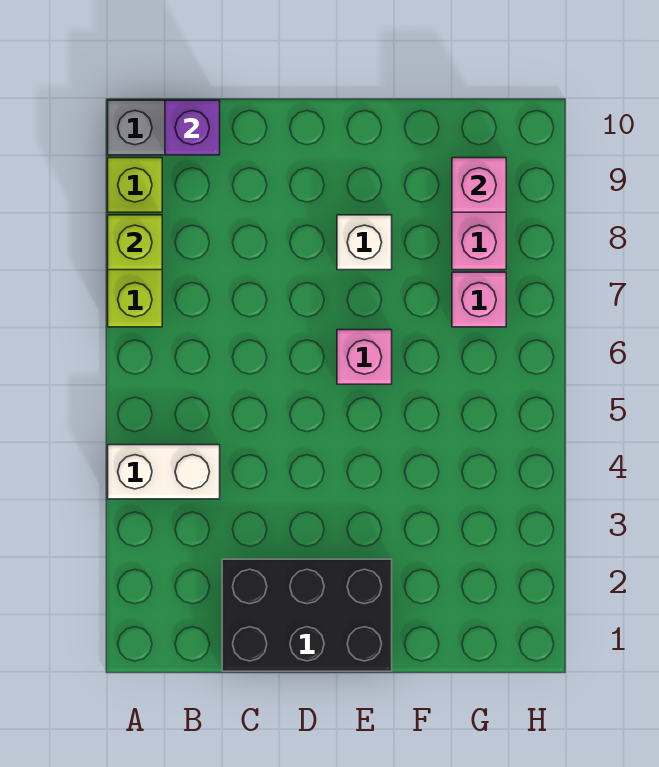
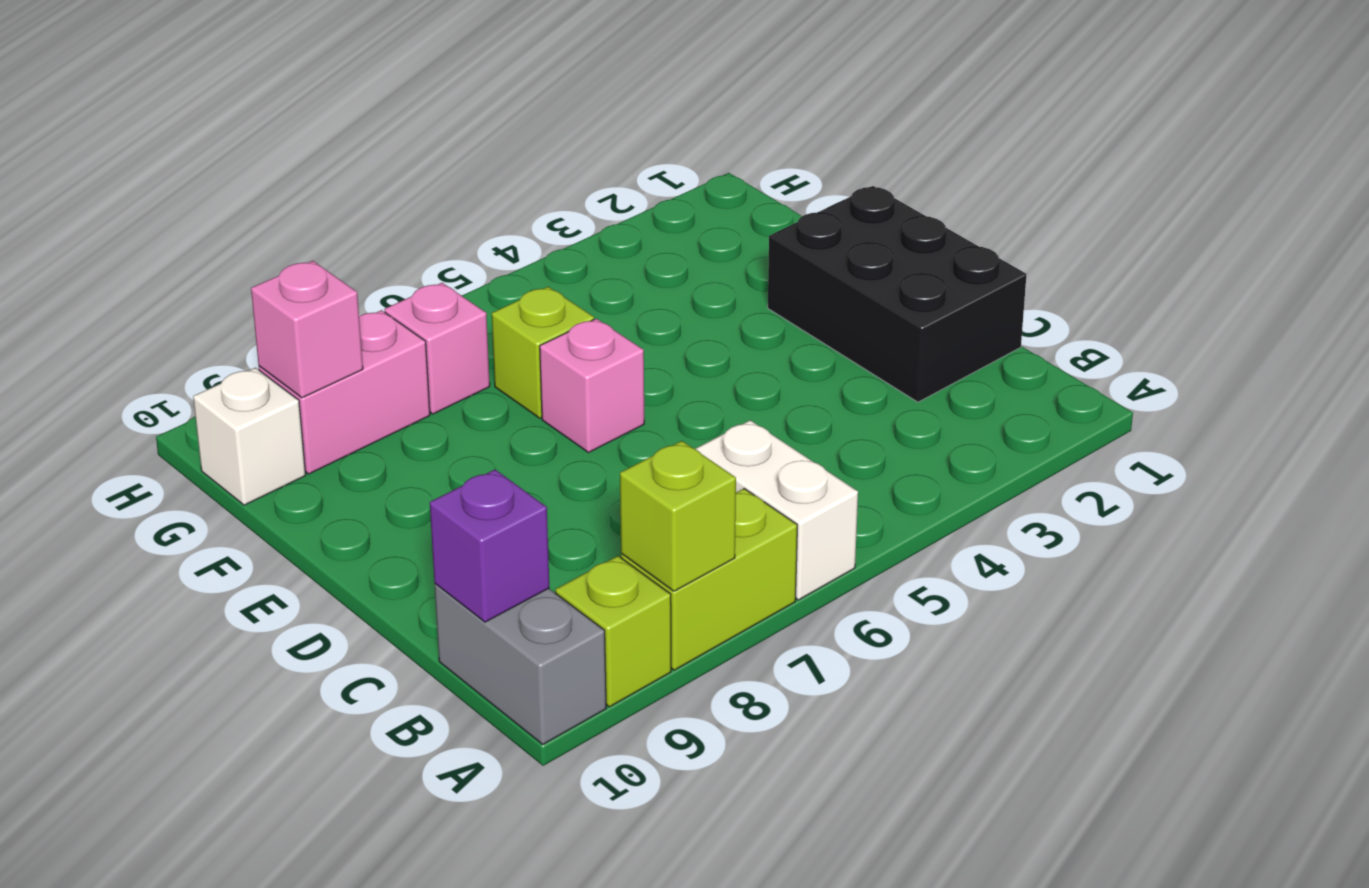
white 1x2 brick [108,445,220,499] -> white 1x2 brick moved to [695,420,858,600]
white 1x1 brick [337,215,392,270] -> white 1x1 brick moved to [193,368,306,505]
none -> lime 1x1 brick [492,287,594,418]

